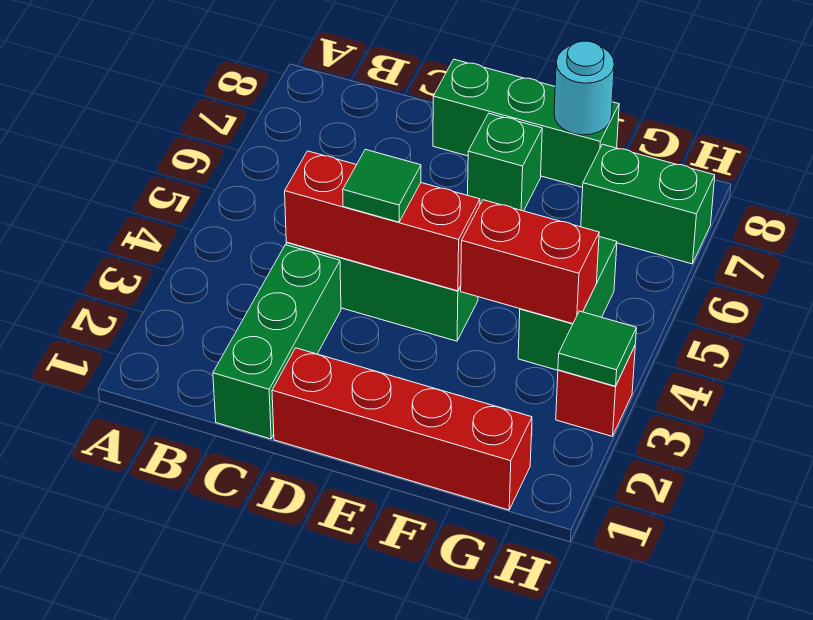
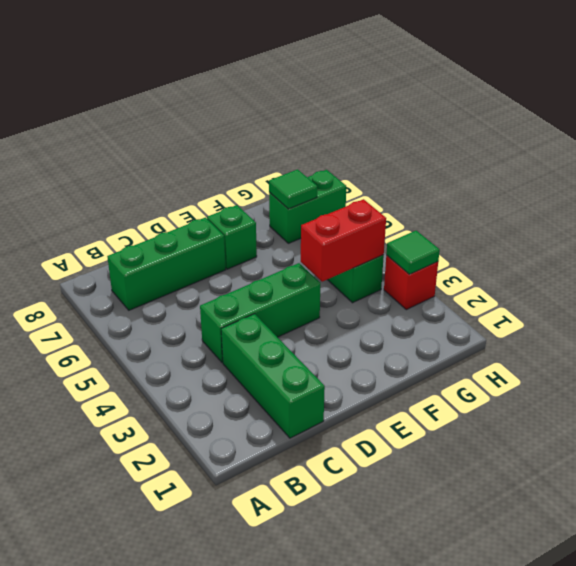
red 1x3 brick [285,151,480,291] -> none
red 1x4 brick [272,348,532,510] -> none
green 1x1 tile [343,149,421,222] -> green 1x1 tile moved to [269,169,317,209]
green 1x3 brick [433,59,619,188] -> green 1x3 brick moved to [107,217,226,310]
cyan 1x1 round brick [554,41,614,135] -> none

